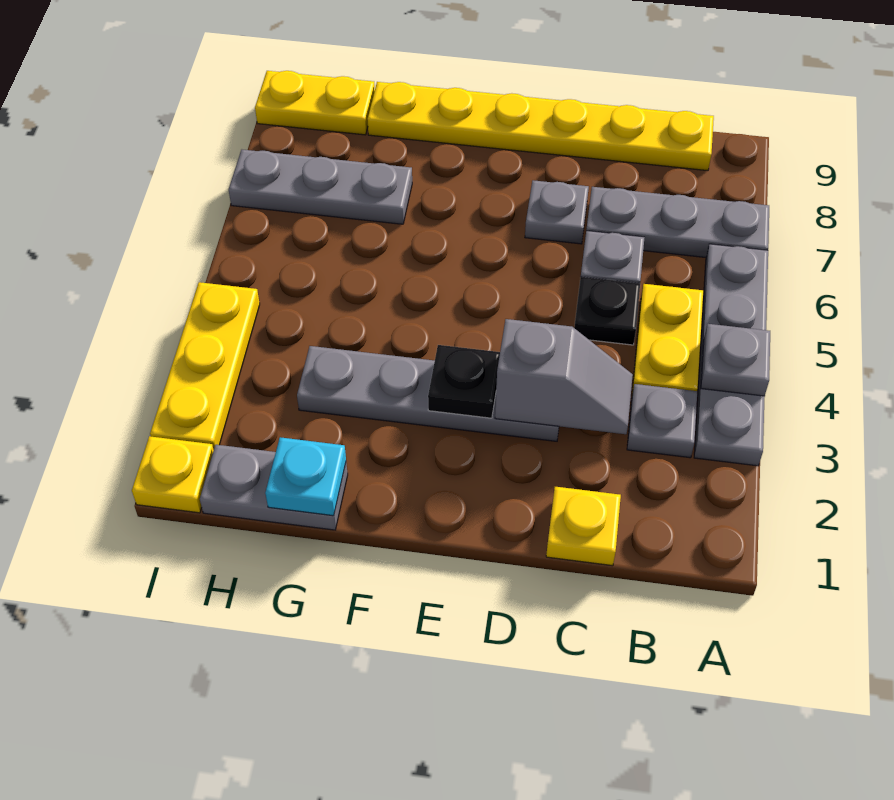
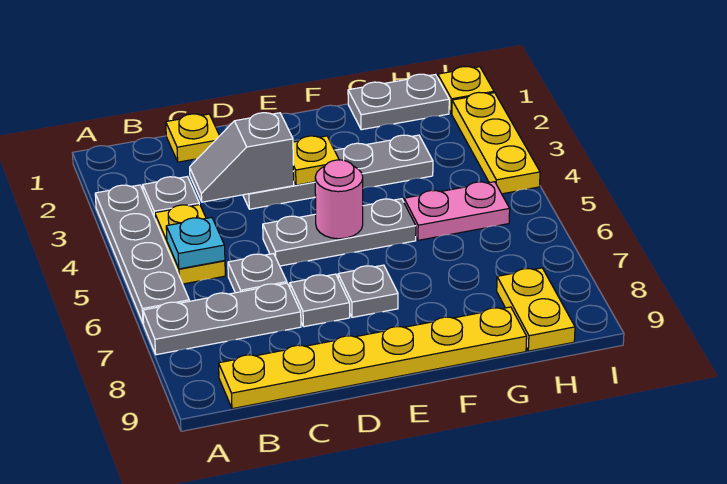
grey 1x1 plate [701,324,770,396] -> grey 1x1 plate moved to [338,265,398,317]
black 1x1 plate [574,277,640,345] -> none
black 1x1 plate [428,345,500,418] -> yellow 1x1 plate [293,136,339,185]
none -> pink 1x1 round brick [315,160,363,239]
cyan 1x1 plate [265,437,346,516] -> cyan 1x1 plate moved to [166,218,225,269]
none -> pink 1x2 plate [404,182,510,240]
grey 1x3 plate [229,150,412,224] -> grey 1x3 plate moved to [263,199,416,266]
yellow 1x2 plate [255,71,375,135] -> yellow 1x2 plate turned to [497,268,575,351]

